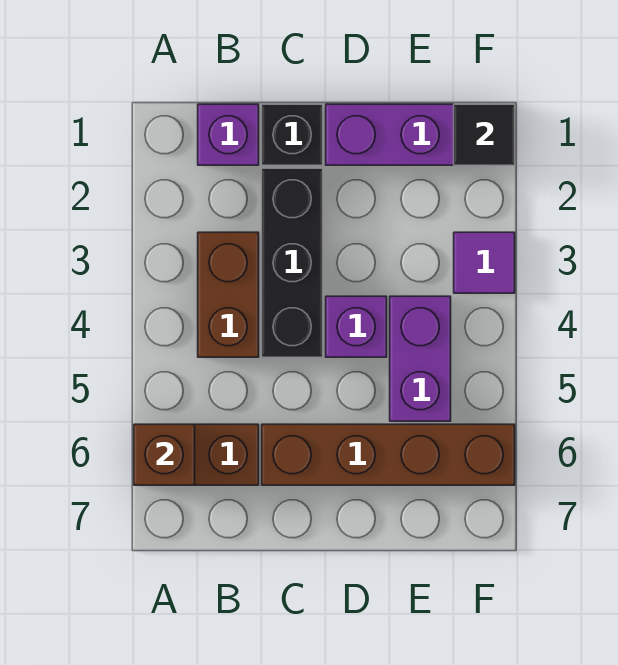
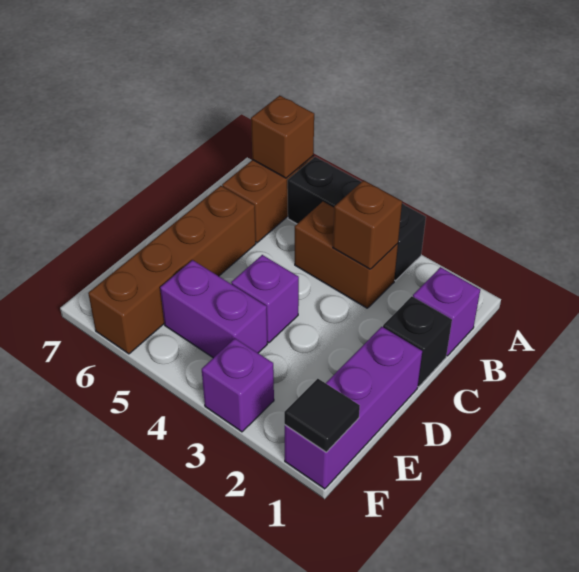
none -> brown 1x1 brick [333,180,402,269]
black 1x3 brick [262,168,323,357] -> black 1x3 brick moved to [288,157,426,281]
purple 1x1 tile [454,232,515,293] -> purple 1x1 brick [202,339,274,432]

